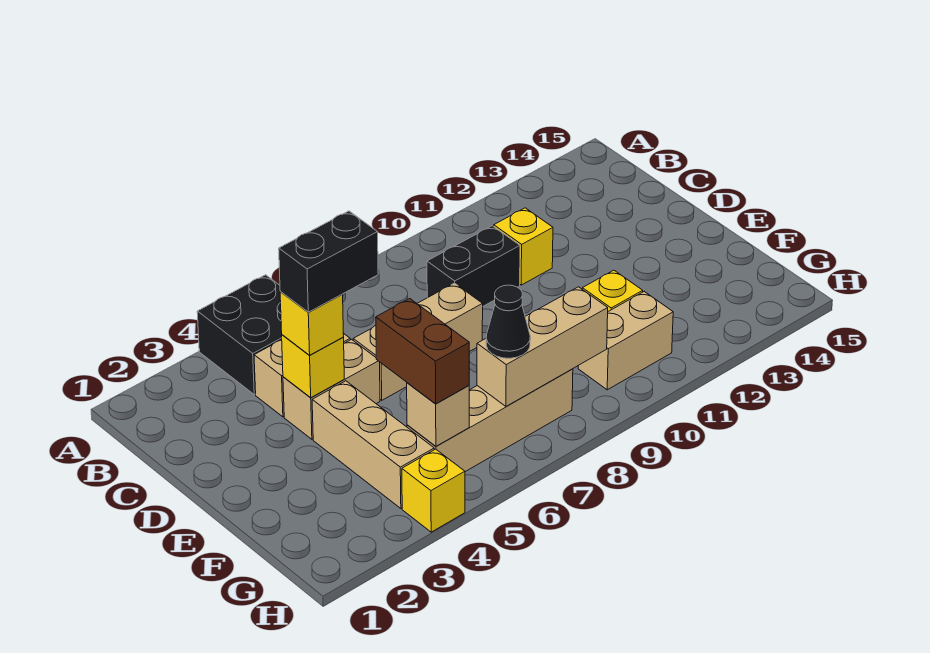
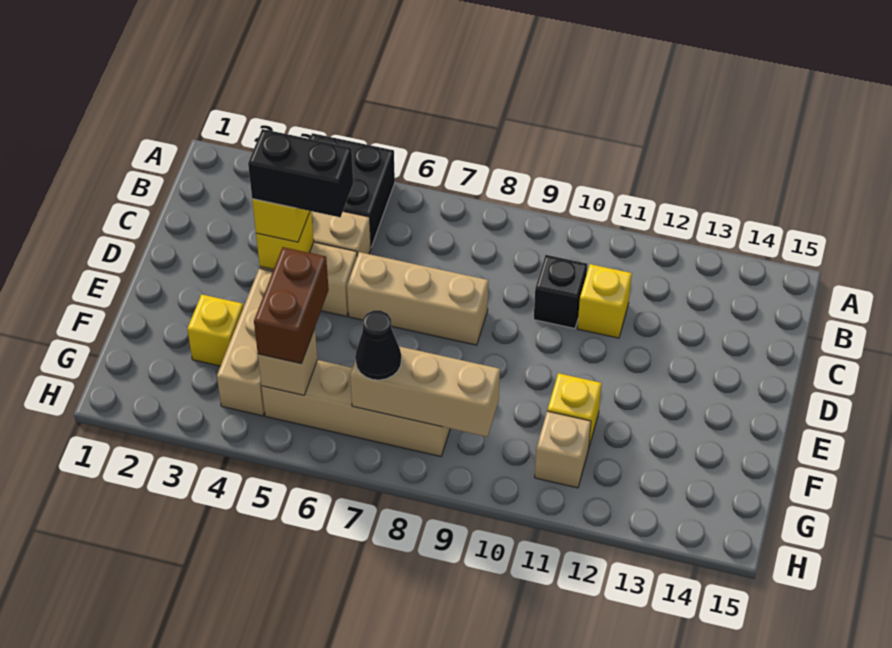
black 1x2 brick [427,226,520,306] -> black 1x1 brick [534,255,587,329]
tan 1x2 brick [578,292,673,390] -> tan 1x1 brick [535,411,591,488]
yellow 1x1 brick [402,449,465,532] -> yellow 1x1 brick moved to [187,294,243,366]

